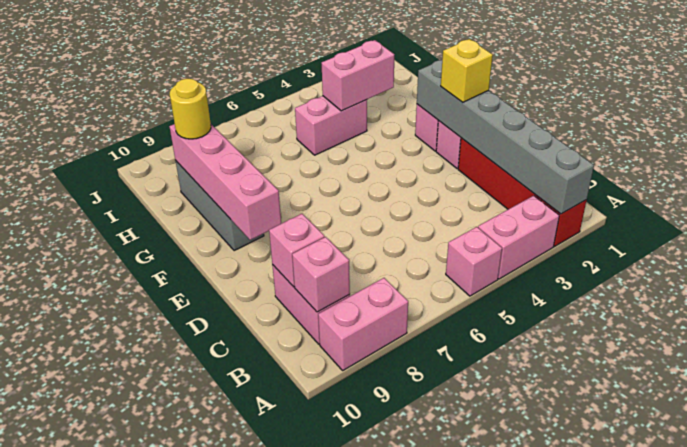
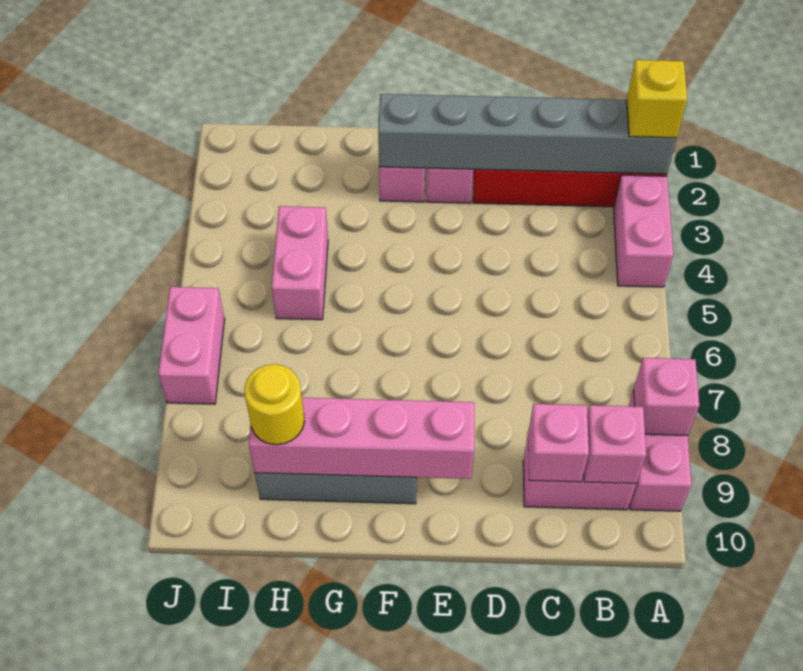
pink 1x1 brick [446,227,502,296] -> pink 1x1 brick moved to [633,358,699,435]
yellow 1x1 brick [441,39,493,102] -> yellow 1x1 brick moved to [627,60,687,138]
pink 1x2 brick [322,40,395,111] -> pink 1x2 brick moved to [158,287,225,404]

